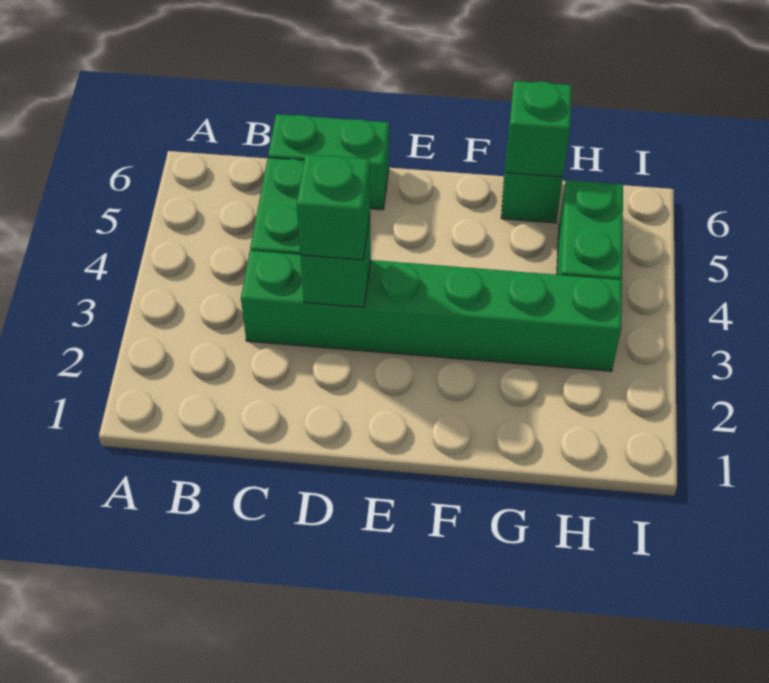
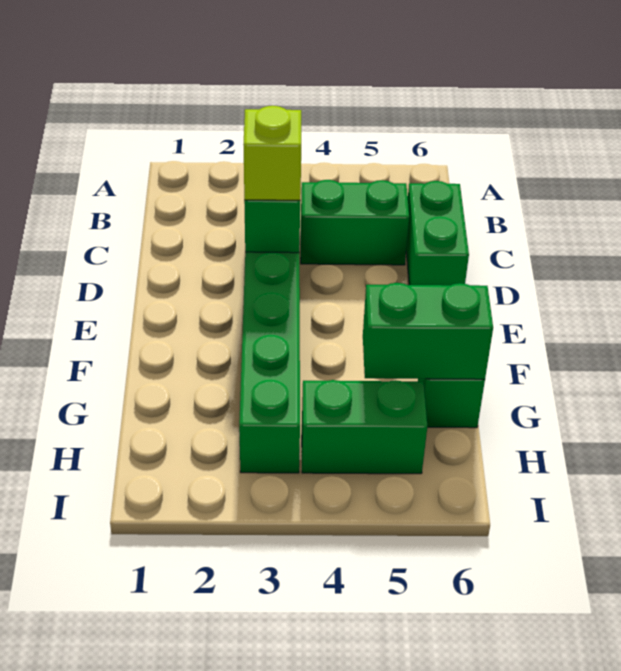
green 1x1 brick [297,154,370,260] -> lime 1x1 brick [243,106,301,200]
green 1x1 brick [506,81,572,177] -> green 1x2 brick [363,283,493,379]

